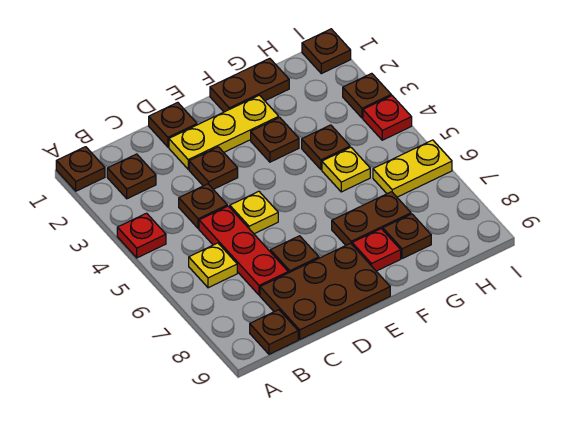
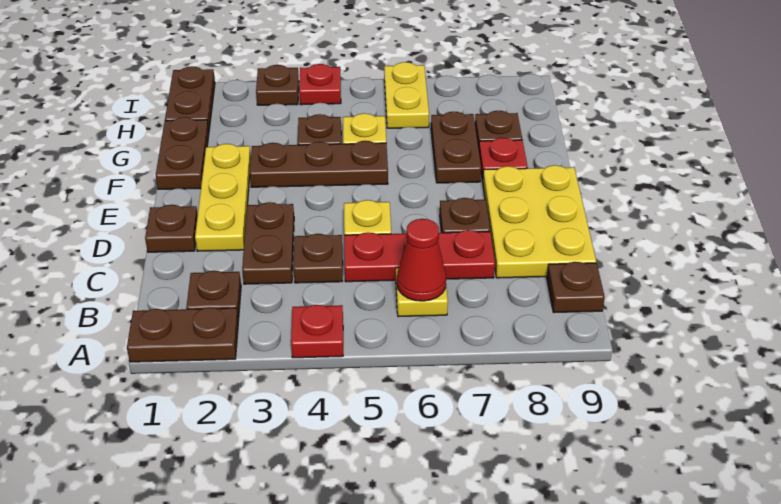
brown 1x1 plate [56,147,105,191] -> brown 1x2 plate [127,307,238,362]
none -> red 1x1 cone [397,219,446,301]
brown 2x3 plate [260,243,390,339] -> yellow 2x3 plate [483,165,596,278]
brown 1x1 plate [189,147,238,189] -> brown 1x2 plate [242,202,294,284]
brown 1x1 plate [251,117,299,162] -> brown 1x3 plate [250,141,388,187]
brown 1x1 plate [302,29,351,74] -> brown 1x2 plate [165,66,215,130]

